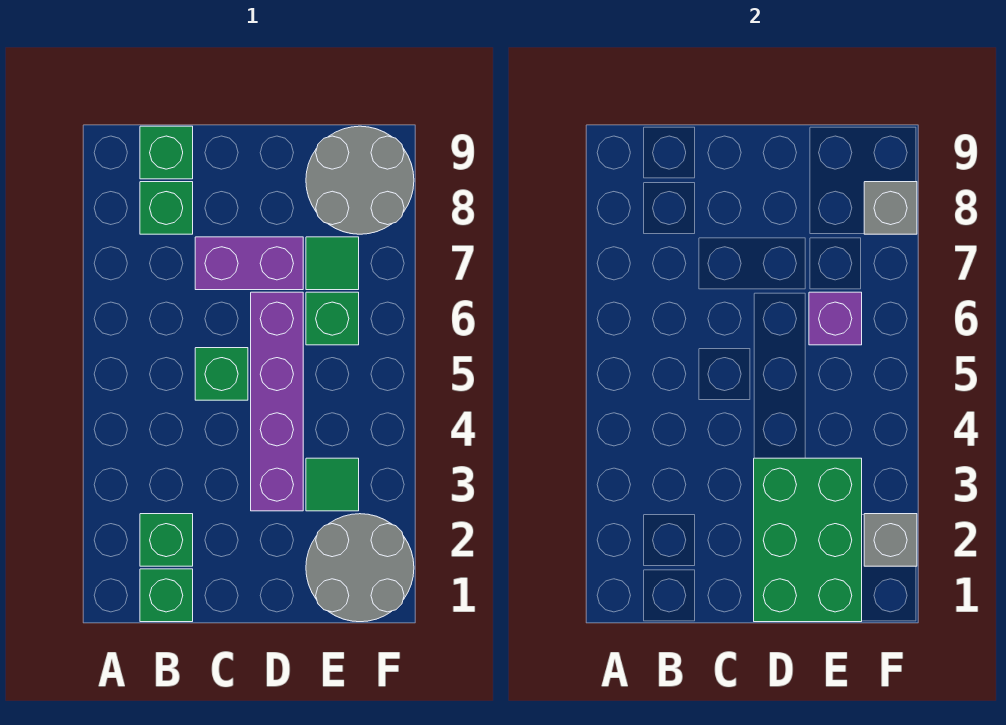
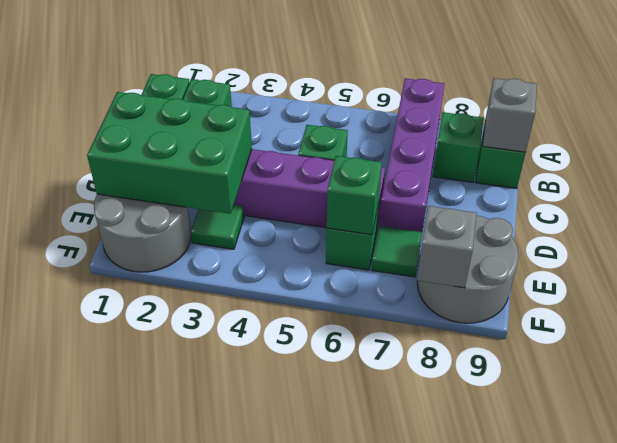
purple 1x2 brick [195,237,303,290] -> purple 1x4 brick [379,78,444,232]
purple 1x1 brick [809,292,862,345] -> green 1x1 brick [327,156,382,235]
grey 1x1 brick [864,514,917,566] -> grey 1x1 brick moved to [483,78,537,152]

